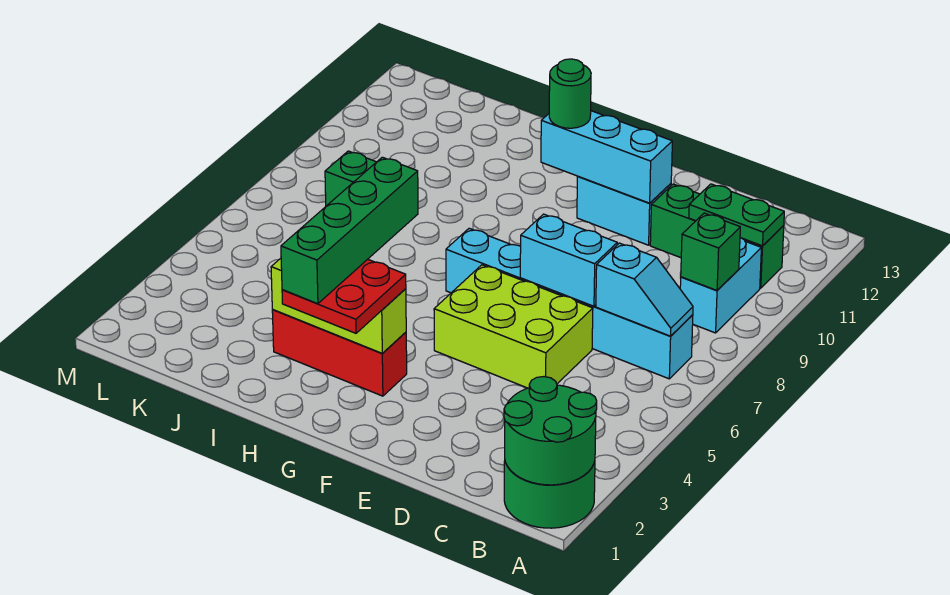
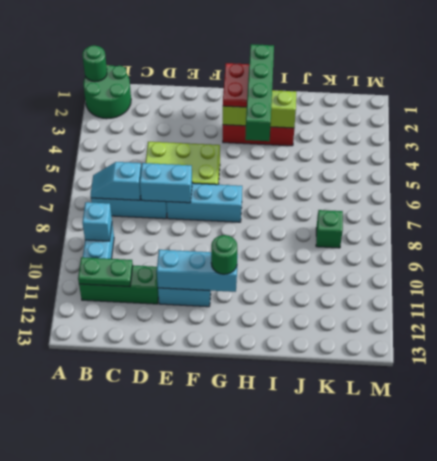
green 2x2 round brick [504,377,597,485] -> green 1x1 round brick [82,45,107,82]
green 1x1 brick [681,213,740,290] -> cyan 1x1 brick [82,202,112,241]

